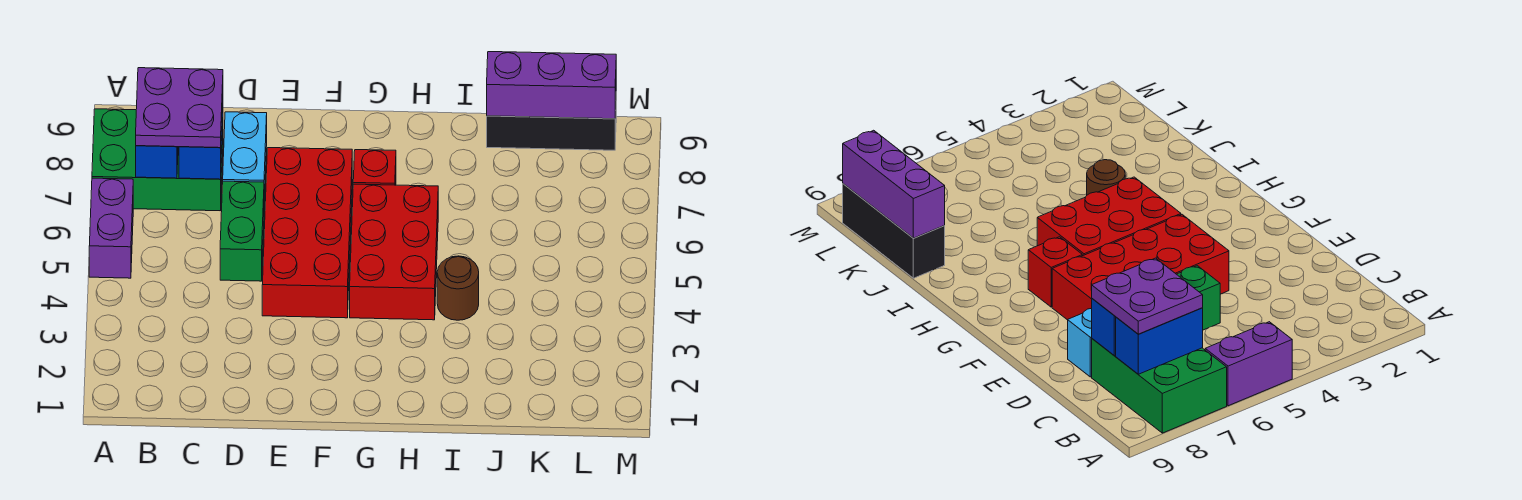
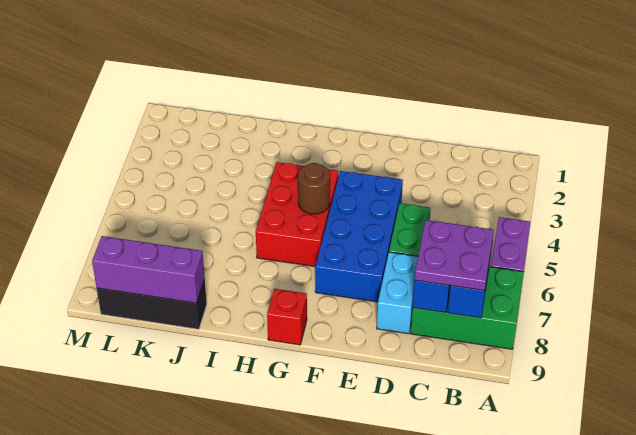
red 2x4 brick [262,148,352,318] -> blue 2x4 brick [315,171,403,302]
red 1x1 brick [353,150,396,185] -> red 1x1 brick moved to [267,289,307,345]
brown 1x1 round brick [437,256,479,320] -> brown 1x1 round brick moved to [298,163,330,214]

